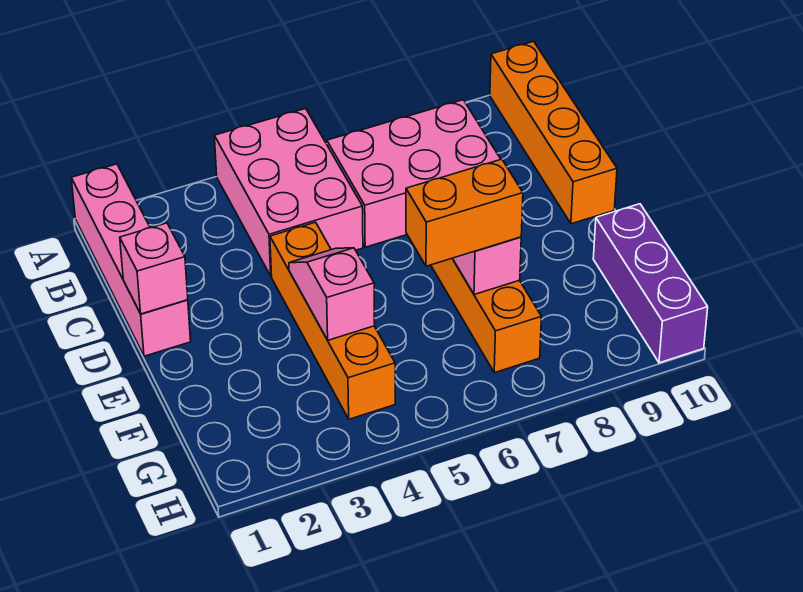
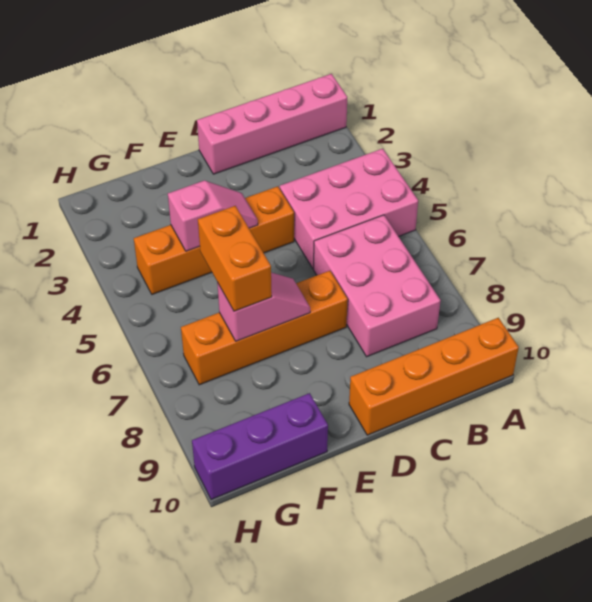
pink 1x1 brick [120,223,188,314] -> none

